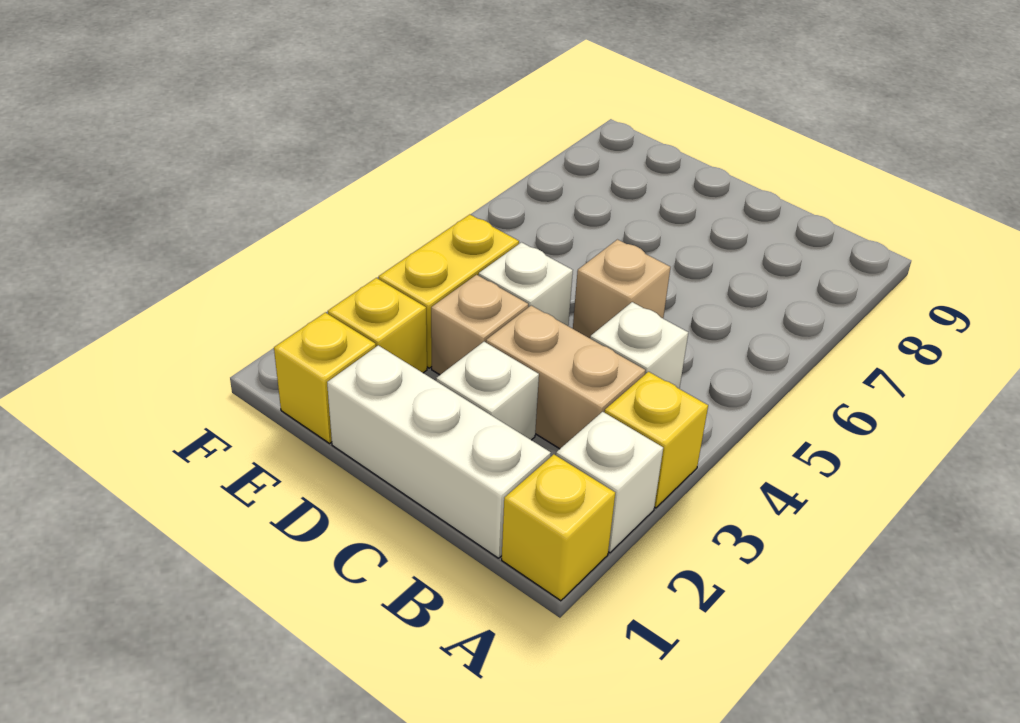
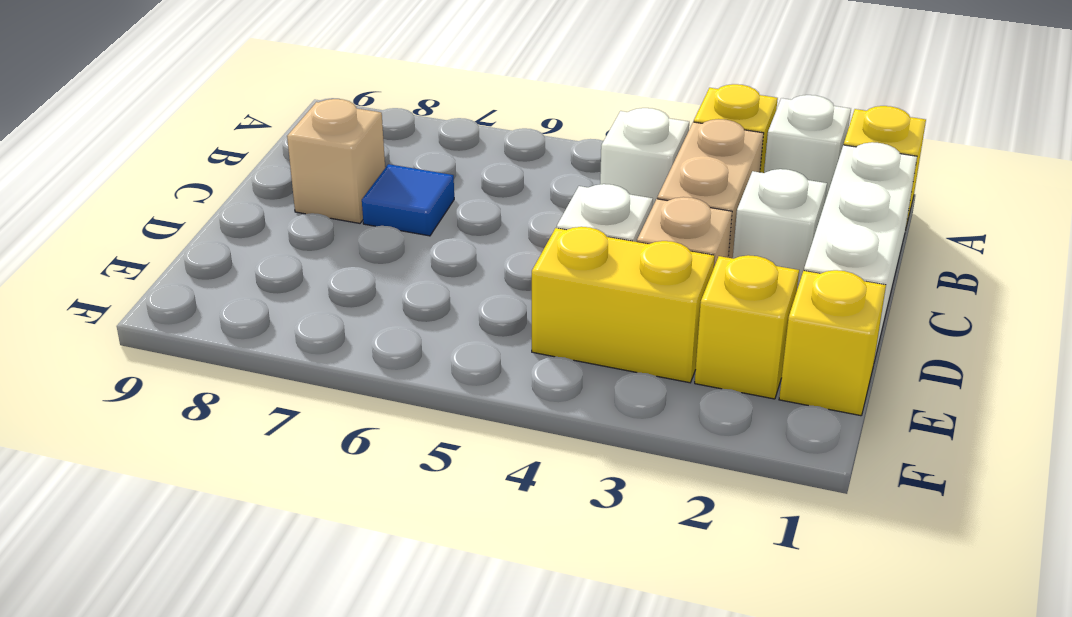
tan 1x1 brick [573,240,670,338] -> tan 1x1 brick moved to [287,99,385,223]
none -> blue 1x1 tile [362,164,454,236]

